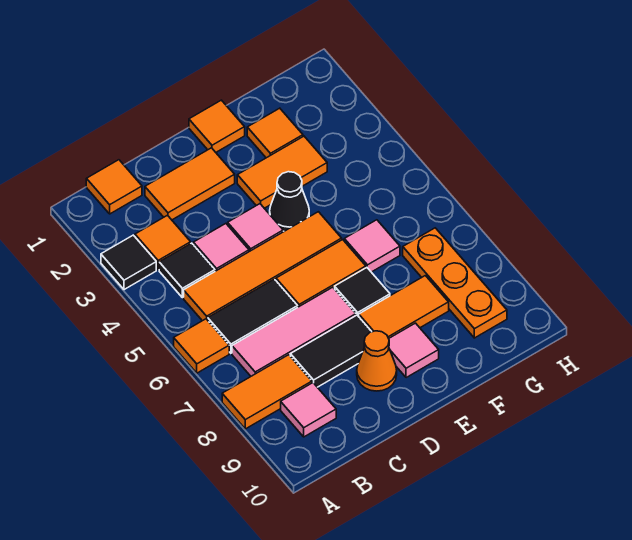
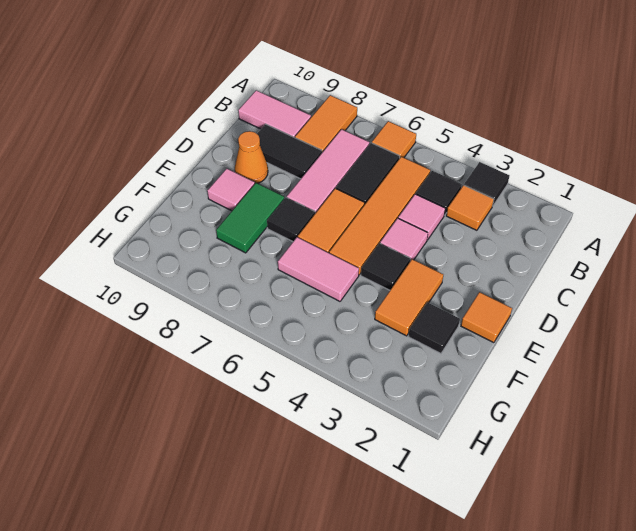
orange 1x1 tile [86,160,142,214] -> none
pink 1x1 tile [281,383,336,437] -> pink 1x2 tile [238,90,311,138]
orange 1x2 tile [145,148,235,220] -> none
black 1x2 tile [290,315,372,387] -> black 1x2 tile turned to [257,124,322,179]
black 1x1 cone [270,172,309,231] -> black 1x1 tile [361,243,410,290]
orange 1x2 tile [359,276,449,339] -> green 1x2 tile [216,183,284,253]
orange 1x1 tile [247,108,303,158] -> black 1x1 tile [408,302,460,353]
pink 1x1 tile [344,220,400,272] -> pink 1x2 tile [278,237,359,301]
orange 1x3 plate [403,228,507,338] -> none

